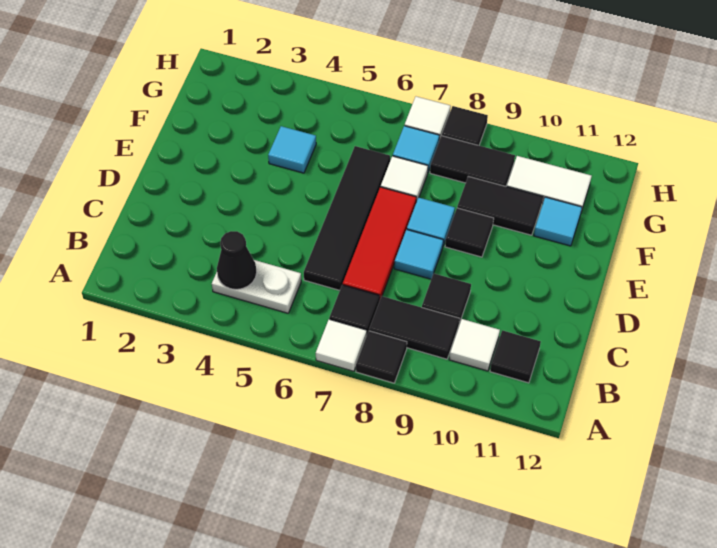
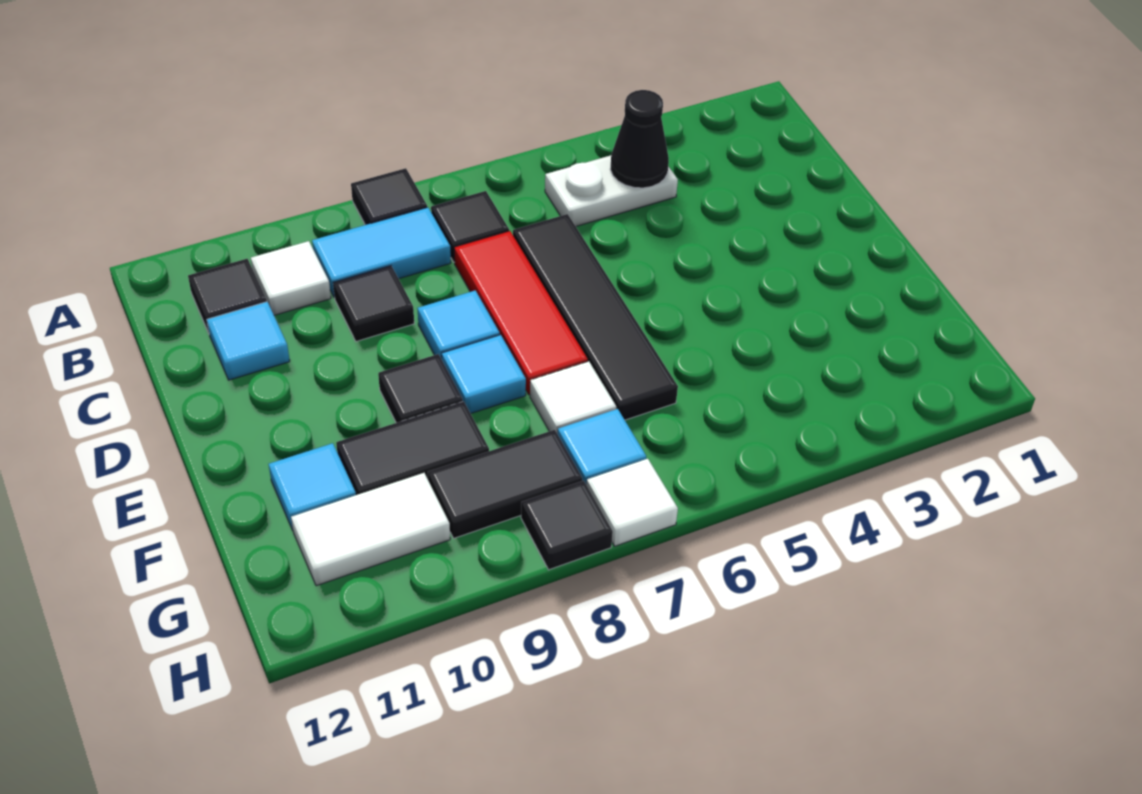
white 1x1 tile [316,319,367,371] -> none
black 1x2 tile [369,296,459,359] -> cyan 1x2 tile [312,207,451,298]
cyan 1x1 tile [268,126,316,173] -> cyan 1x1 tile moved to [207,302,290,380]

